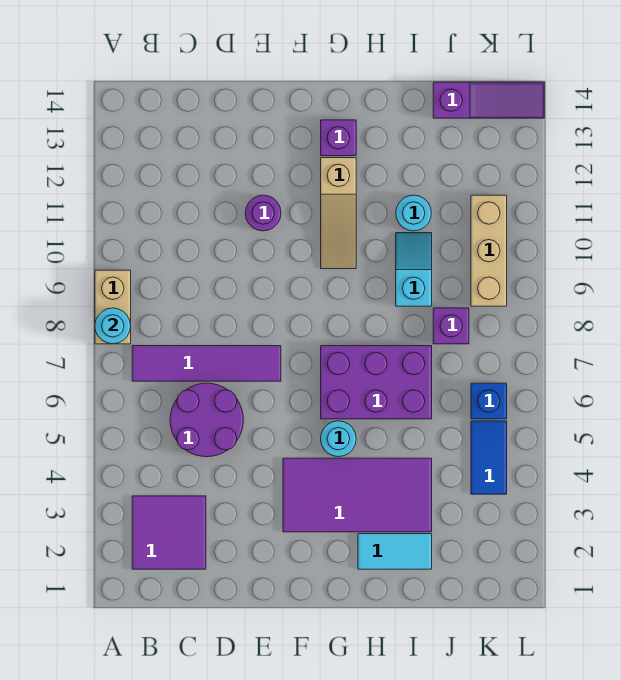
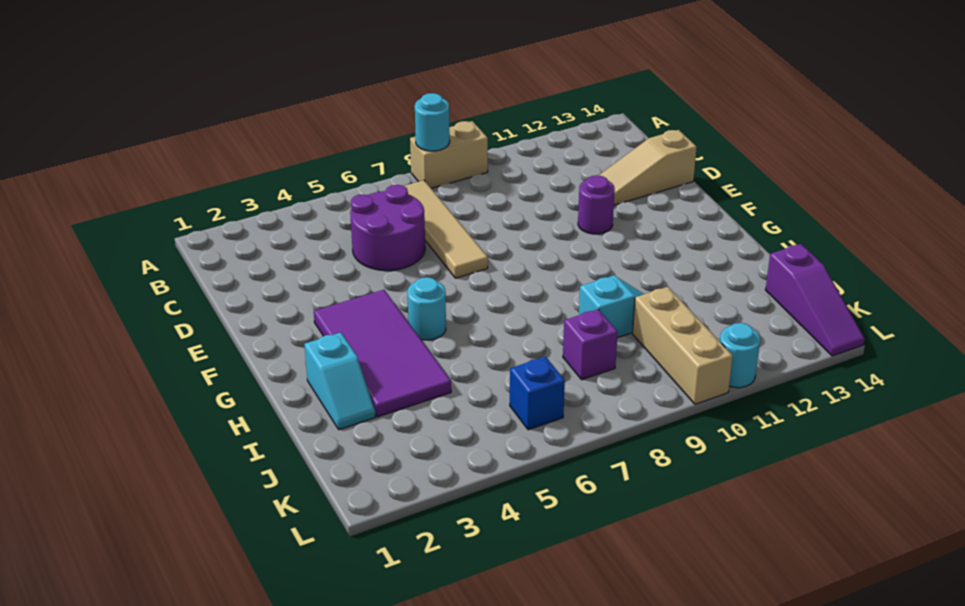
purple 2x2 tile [132,496,206,569] -> none
purple 1x4 tile [132,346,281,381] -> tan 1x4 tile [404,180,488,278]
purple 2x3 brick [321,346,432,419] -> none
tan 1x3 slope [321,158,356,269] -> tan 1x3 slope moved to [599,130,697,205]
purple 1x1 brick [321,120,356,156] -> none
cyan 1x2 tile [358,534,432,569] -> cyan 1x2 slope [304,333,375,430]
cyan 1x1 round brick [396,195,431,231] -> cyan 1x1 round brick moved to [720,323,760,388]
blue 1x2 tile [471,421,507,494] -> none
tan 1x3 brick [471,195,507,306] -> tan 1x3 brick turned to [633,287,733,404]

